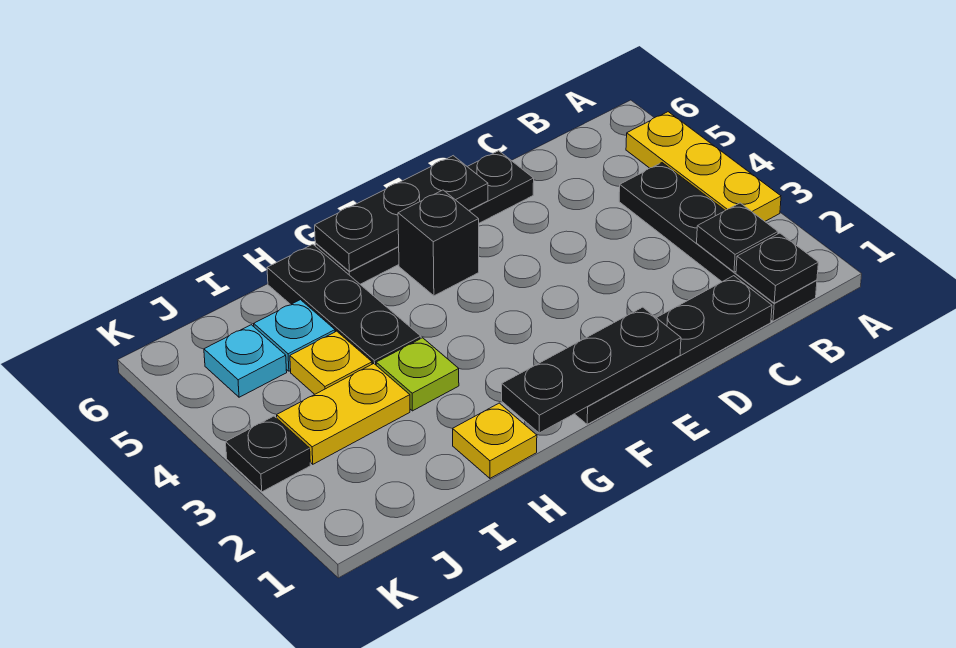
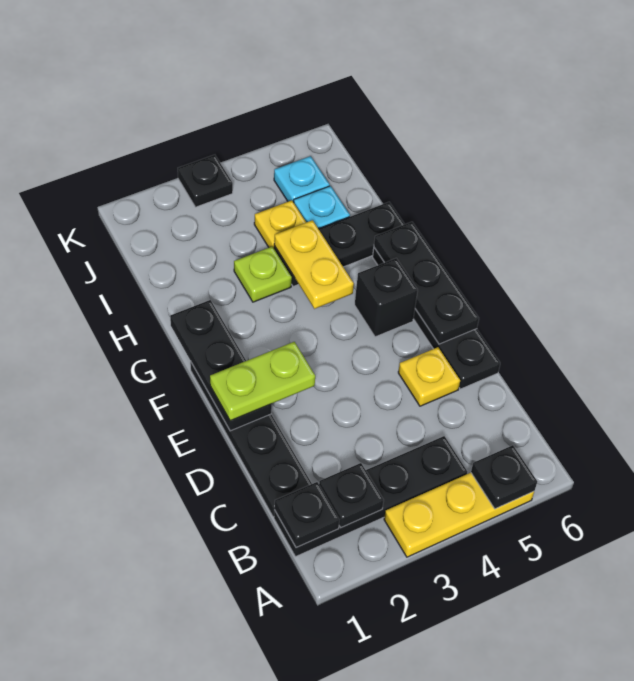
none -> black 1x1 plate [471,445,537,509]
none -> lime 1x2 plate [210,342,315,421]
yellow 1x1 plate [453,403,537,478] -> yellow 1x1 plate moved to [398,347,460,406]
yellow 1x2 plate [277,364,410,464] -> yellow 1x2 plate moved to [274,220,354,309]

